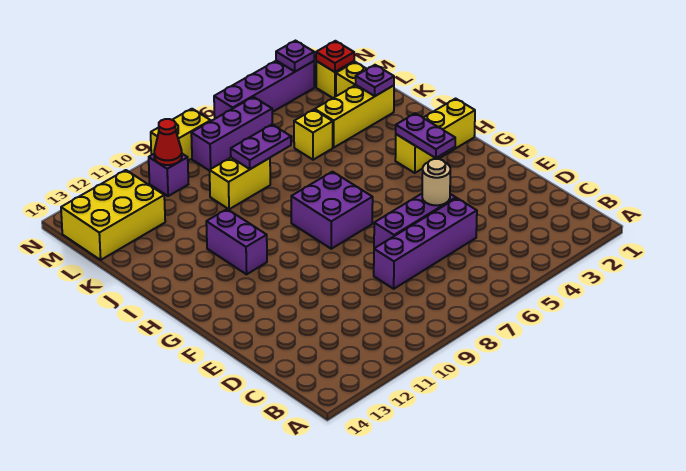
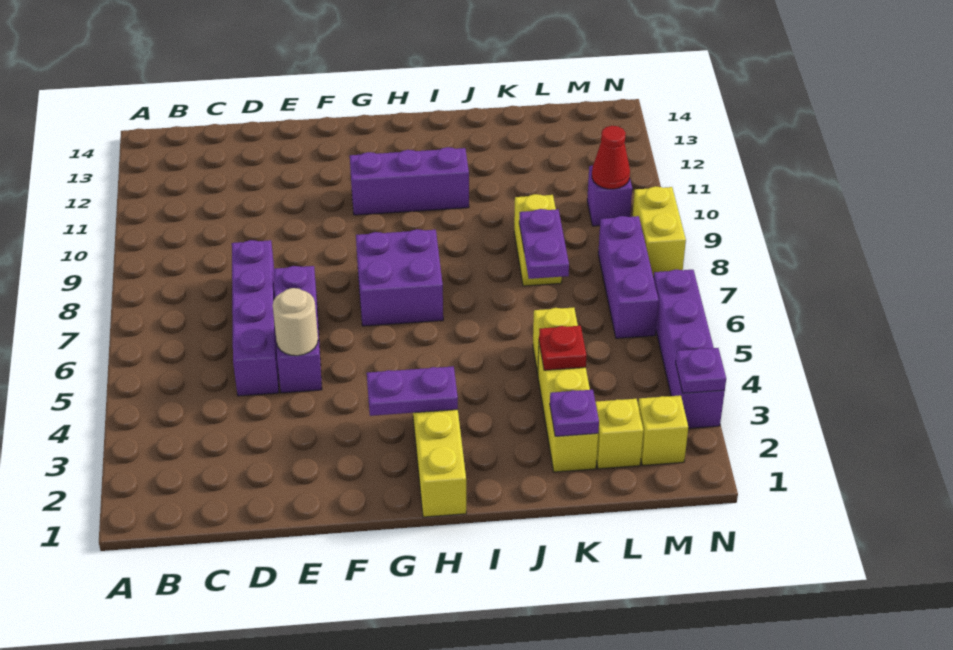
purple 1x2 brick [206,209,267,274] -> purple 1x3 brick [350,147,469,215]
yellow 2x3 brick [61,170,165,260] -> none
red 1x1 plate [316,41,354,72] -> red 1x1 plate moved to [539,326,586,370]

